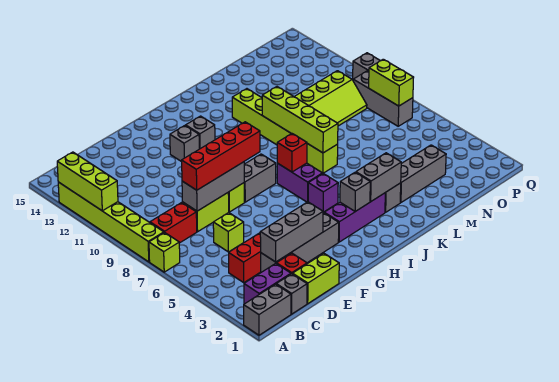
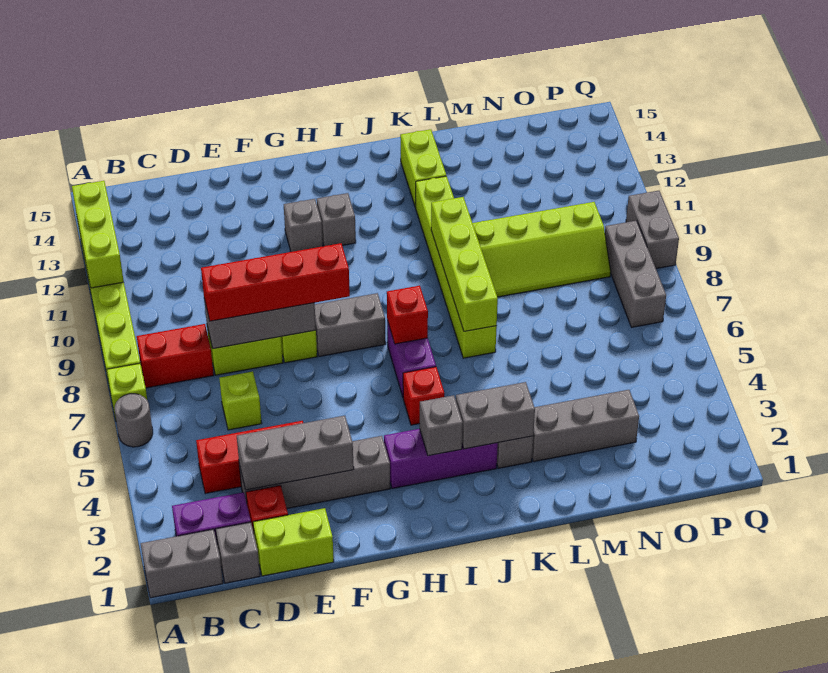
none -> grey 1x1 round brick [115,394,153,447]
purple 1x1 brick [308,174,338,212] -> red 1x1 brick [403,367,444,425]
lime 1x2 brick [369,59,414,106] -> lime 1x2 brick moved to [400,129,446,207]

